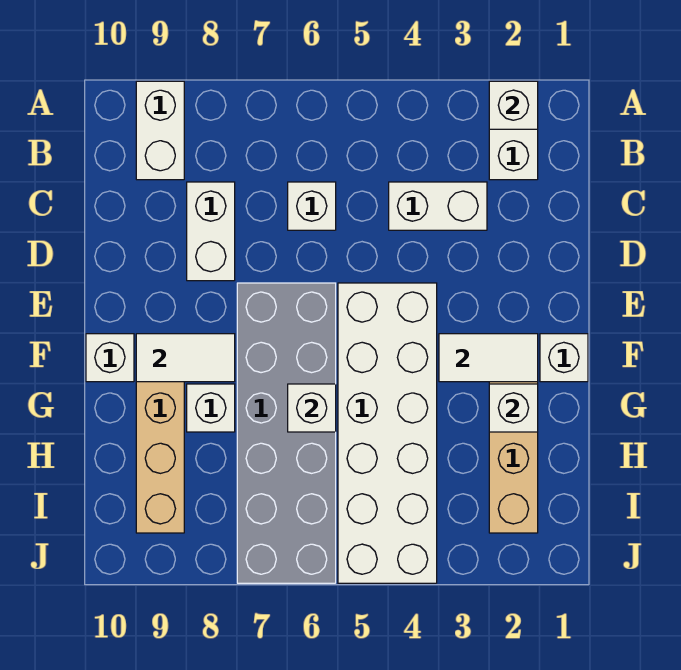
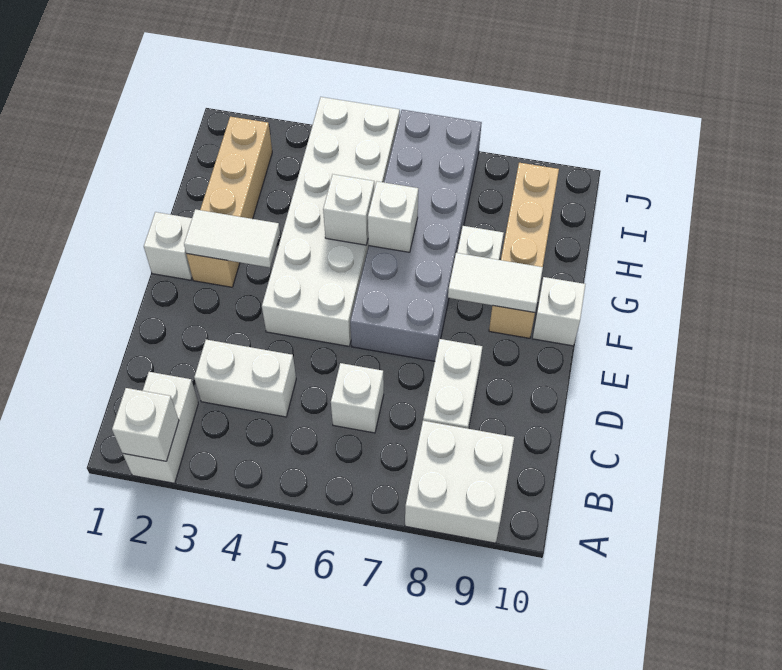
white 1x2 brick [136,81,184,180] -> white 2x2 brick [405,421,514,543]
white 1x1 brick [489,384,538,432] -> white 1x1 brick moved to [323,174,374,245]

